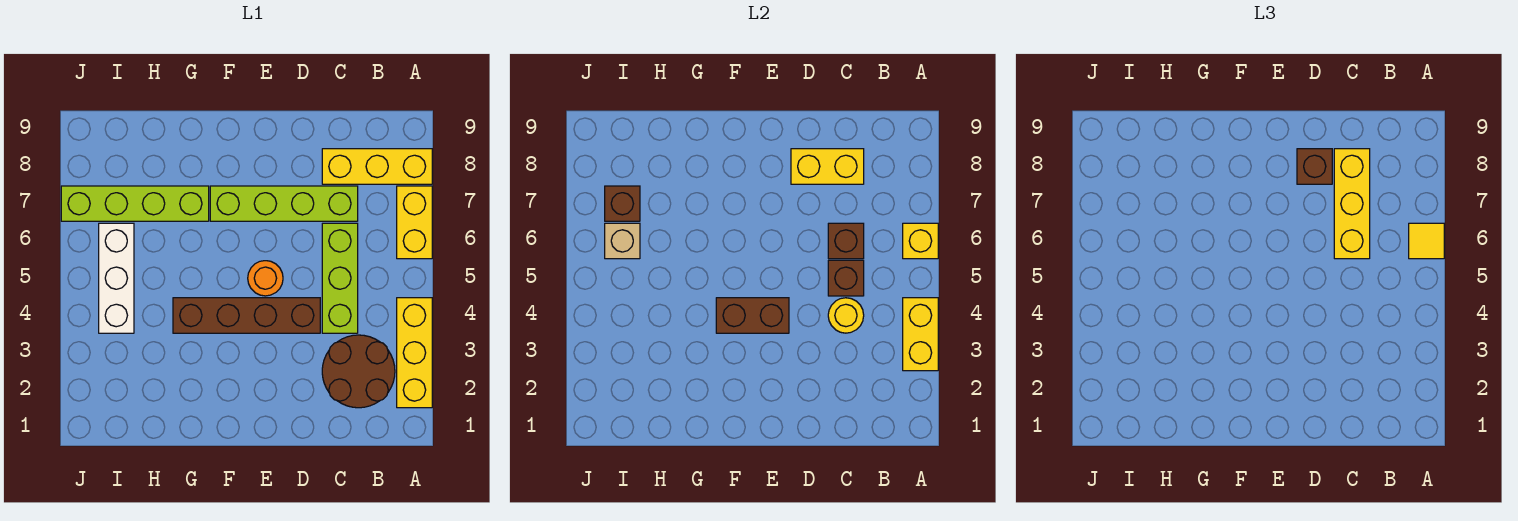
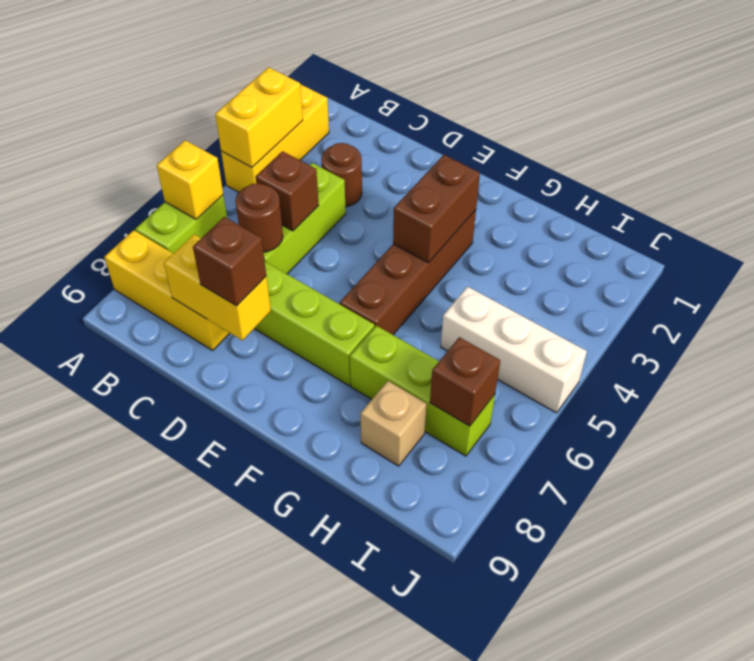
yellow 1x2 brick [397,186,432,259] -> lime 1x2 brick [135,195,227,254]
yellow 1x1 tile [1409,223,1444,259] -> none
brown 2x2 round brick [322,335,395,408] -> brown 1x1 round brick [321,143,362,207]
yellow 1x1 round brick [828,298,864,333] -> none
brown 1x1 brick [828,223,864,259] -> brown 1x1 round brick [235,183,283,252]
yellow 1x3 brick [1334,149,1370,259] -> none
brown 1x4 brick [173,298,320,333] -> brown 1x4 brick turned to [340,210,476,335]
brown 1x2 brick [716,298,789,333] -> brown 1x2 brick turned to [393,155,480,263]
orange 1x1 round brick [248,261,283,296] -> none
lime 1x4 brick [61,186,209,221] -> lime 1x3 brick [350,326,495,456]
white 1x3 brick [99,223,134,333] -> white 1x3 brick turned to [441,287,587,413]
tan 1x1 brick [605,223,640,259] -> tan 1x1 brick moved to [361,381,427,466]

